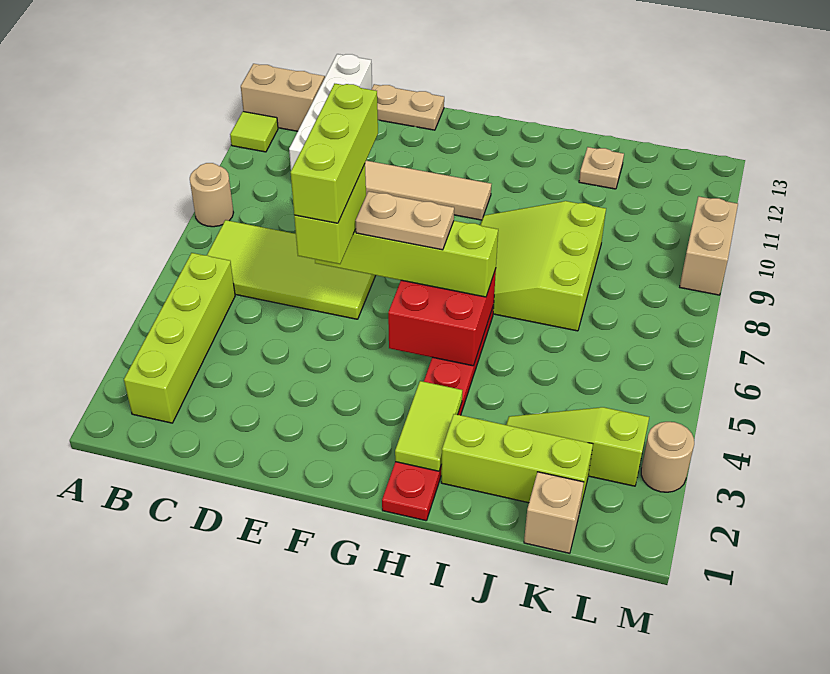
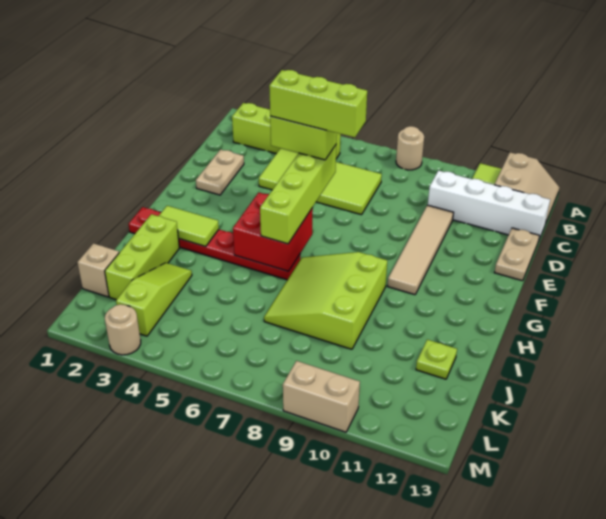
lime 2x4 tile [207,220,376,319] -> lime 2x4 tile turned to [259,148,382,215]
tan 1x2 plate [355,191,454,250] -> tan 1x2 plate moved to [196,149,244,195]
lime 3x3 slope [481,201,606,331] -> lime 3x3 slope turned to [264,252,387,349]
tan 1x1 plate [579,147,624,189] -> lime 1x1 plate [416,340,457,379]

